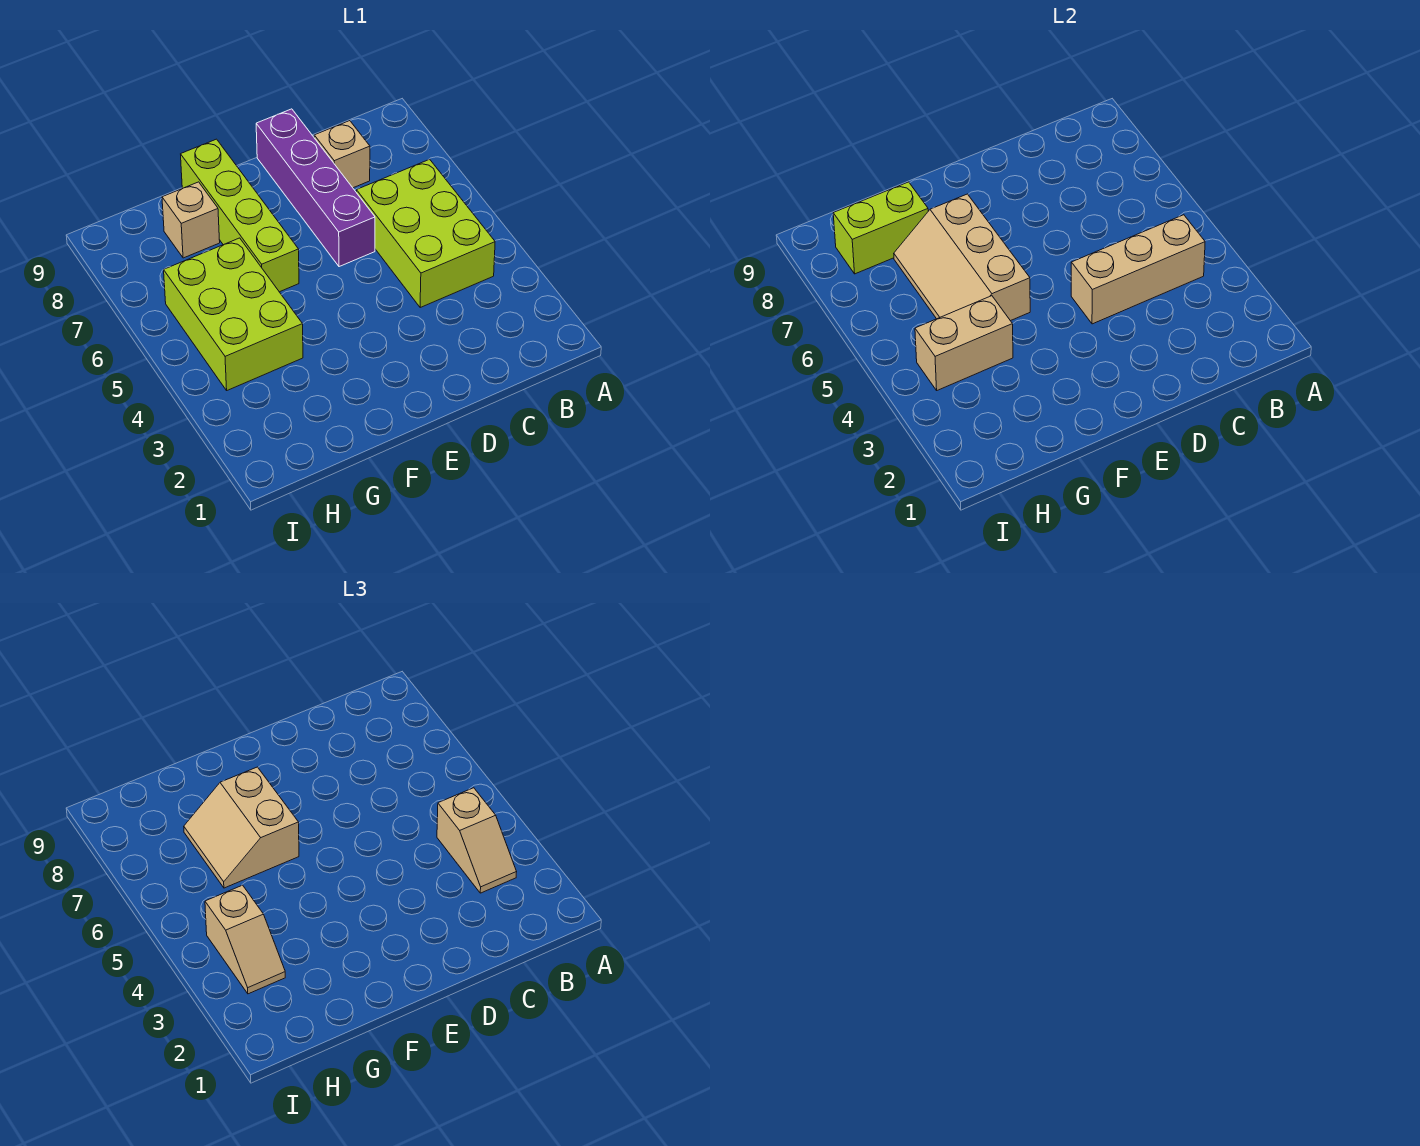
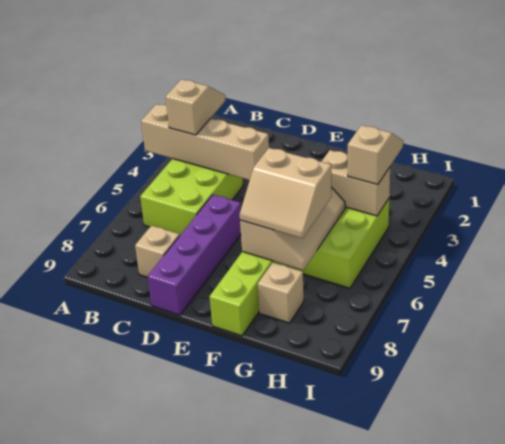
tan 1x3 brick [1071,215,1205,324] -> tan 1x4 brick [141,104,269,180]
tan 2x2 slope [184,767,299,888] -> tan 2x2 slope turned to [240,148,332,238]
lime 1x2 brick [833,182,928,274] -> none

